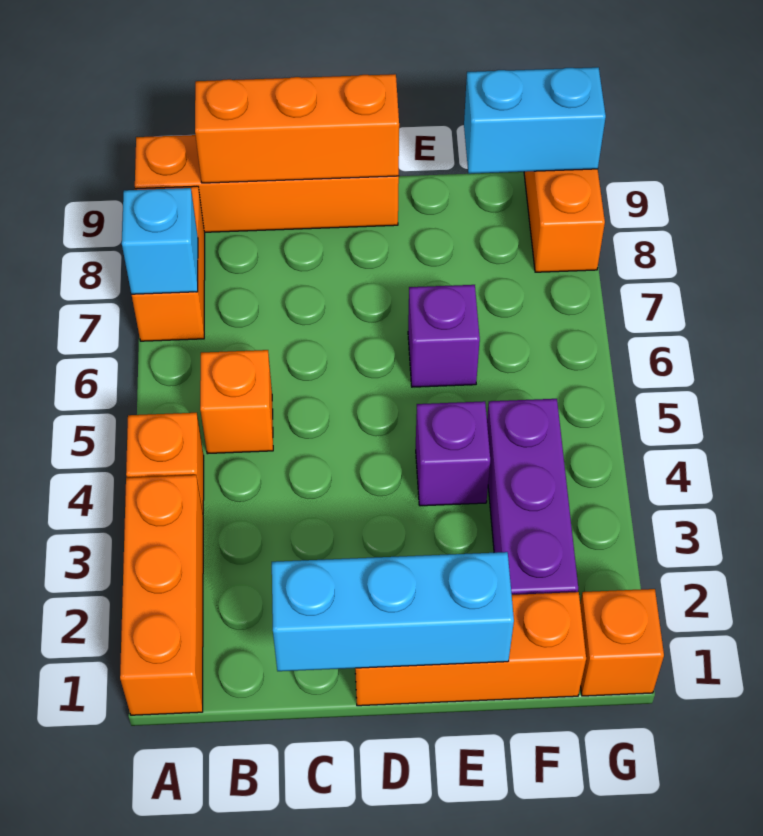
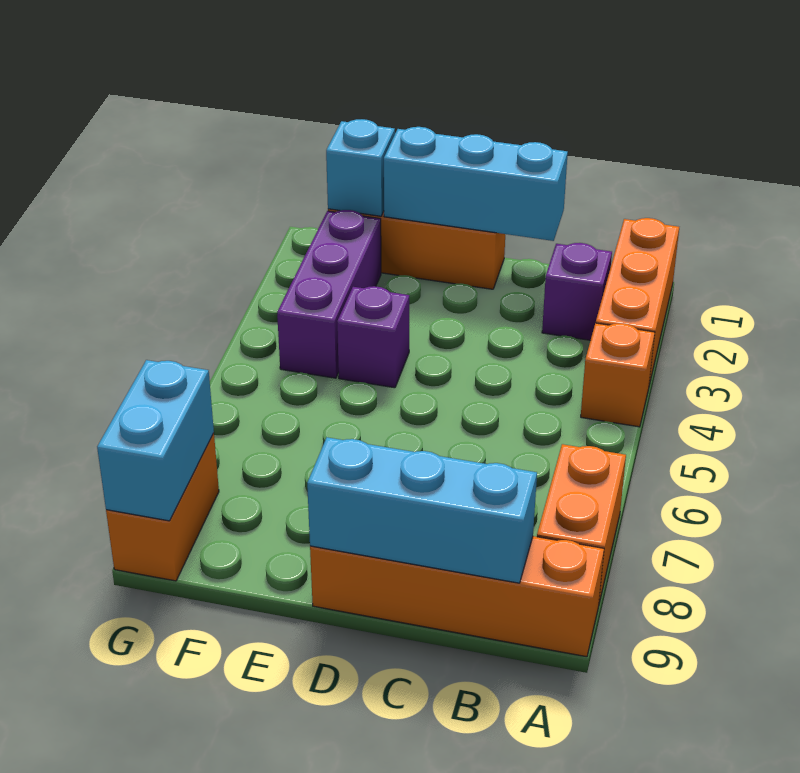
cyan 1x1 brick [122,188,198,294] -> cyan 1x1 brick moved to [326,119,395,216]
orange 1x1 brick [200,350,273,454] -> none
orange 1x3 brick [195,74,399,183] -> cyan 1x3 brick [307,437,537,583]
purple 1x1 brick [408,285,480,387] -> purple 1x1 brick moved to [542,243,612,340]
cyan 1x2 brick [464,67,606,174] -> cyan 1x2 brick turned to [97,360,214,521]
orange 1x1 brick [580,589,664,696] -> none

